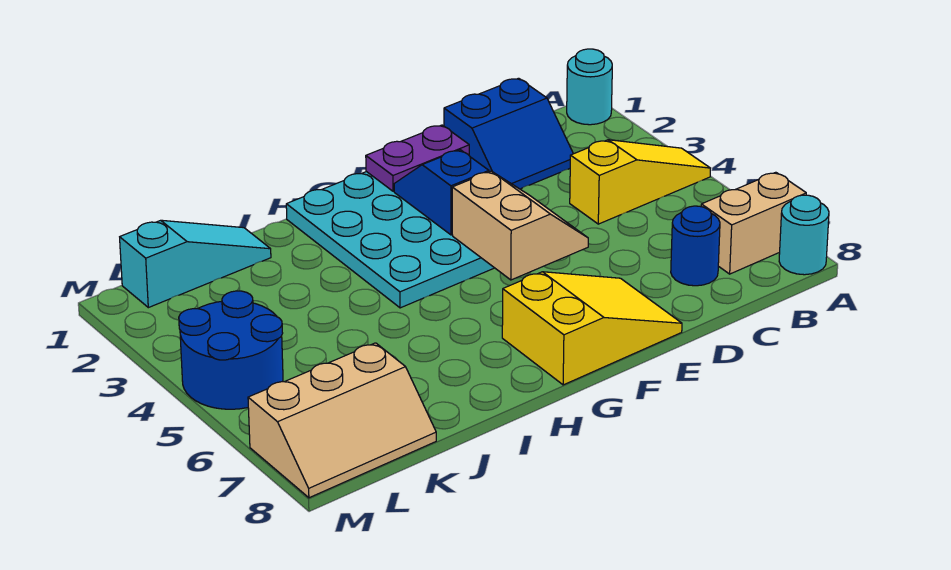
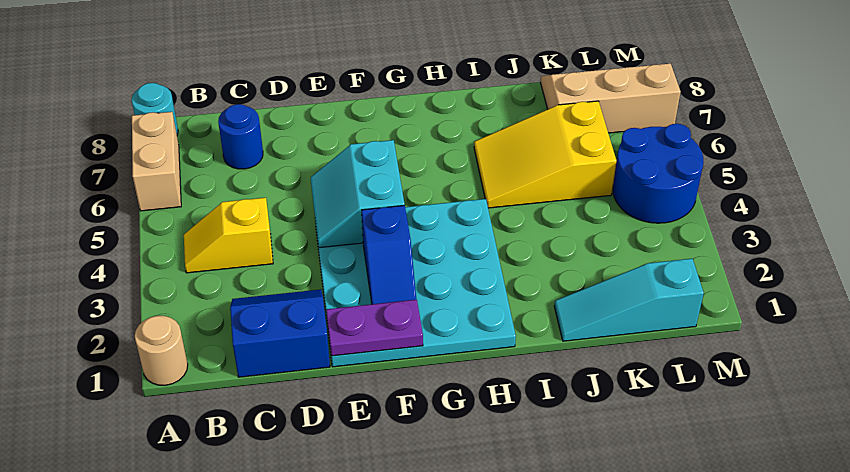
cyan 1x1 round brick [567,49,612,125] -> tan 1x1 round brick [135,316,188,385]
yellow 1x3 slope [570,140,710,224] -> yellow 1x2 slope [184,198,273,273]
tan 1x2 brick [701,172,806,274] -> tan 1x2 brick turned to [132,112,181,211]
tan 2x2 slope [452,171,588,280] -> cyan 2x2 slope [311,140,405,248]
yellow 2x3 slope [502,272,682,385] -> yellow 2x3 slope moved to [474,101,616,208]

